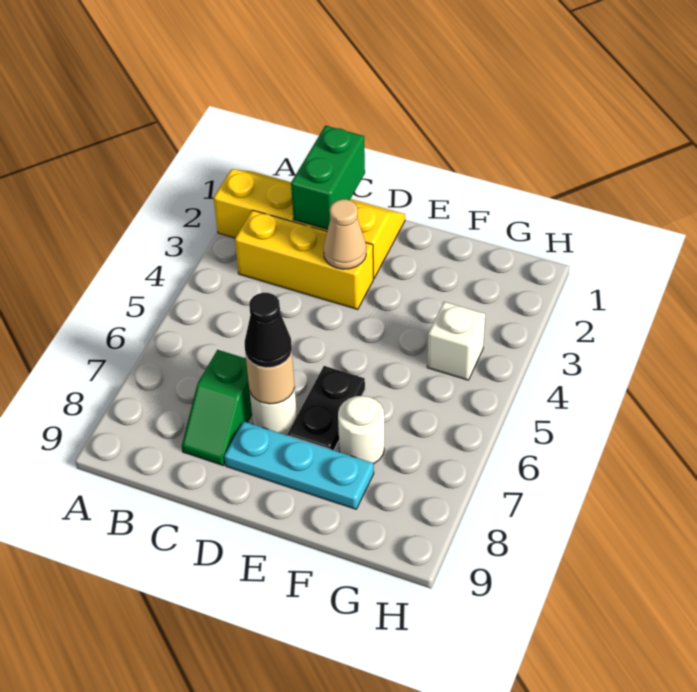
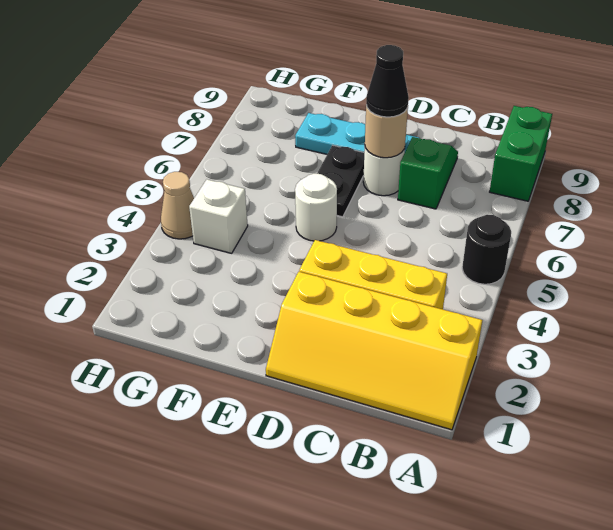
none -> black 1x1 round brick [462,215,511,284]
green 1x2 brick [291,126,365,230] -> green 1x2 brick moved to [490,106,552,201]
tan 1x1 cone [323,199,366,269] -> tan 1x1 cone moved to [161,172,194,239]
white 1x1 round brick [338,396,384,464] -> white 1x1 round brick moved to [295,174,337,241]

